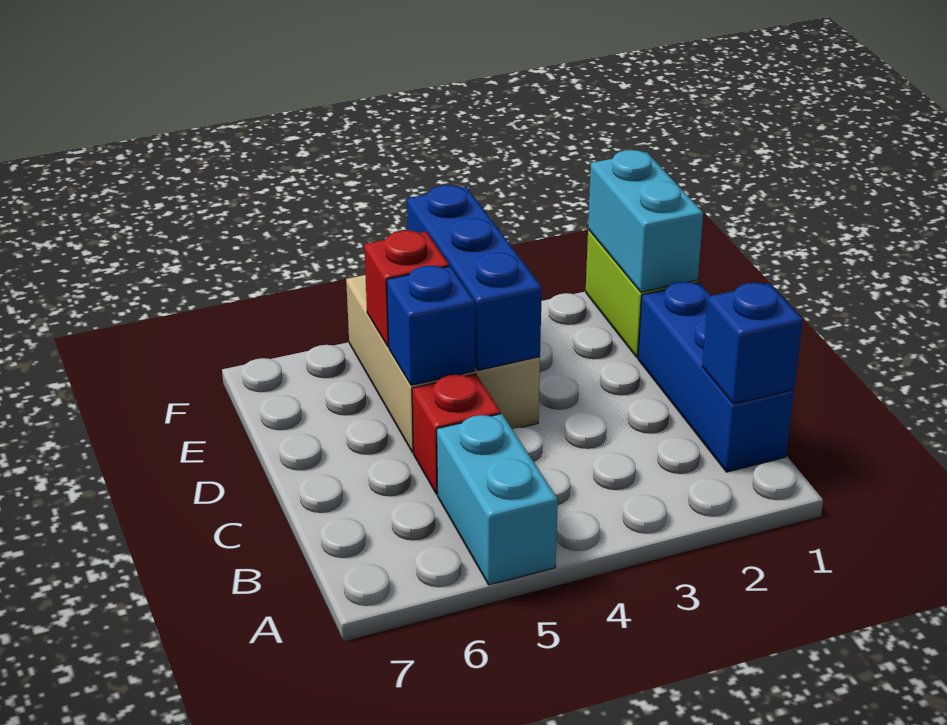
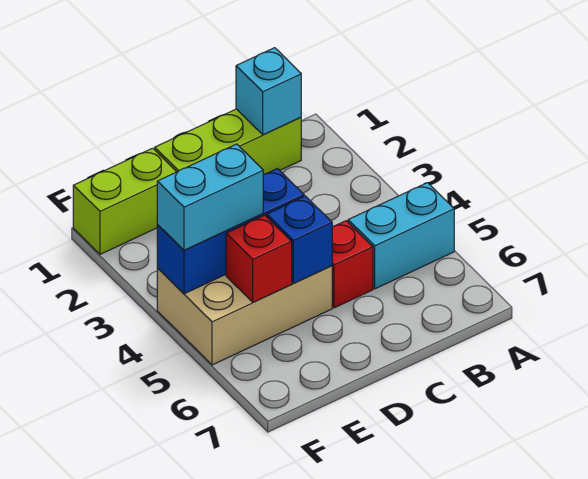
blue 1x3 brick [638,282,794,472] -> lime 1x3 brick [155,109,301,175]
blue 1x1 brick [702,283,803,404] -> cyan 1x1 brick [236,48,301,135]
cyan 1x2 brick [588,150,703,292] -> cyan 1x2 brick moved to [157,144,263,250]

